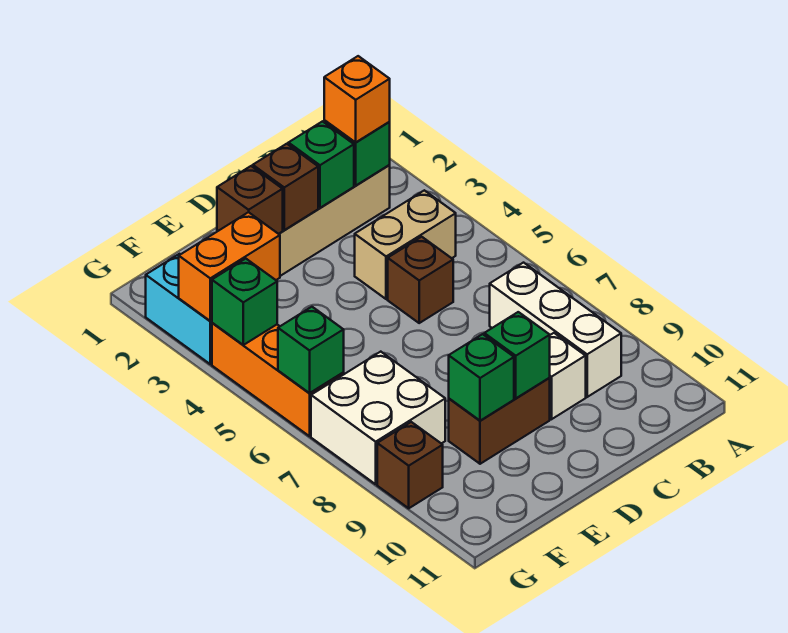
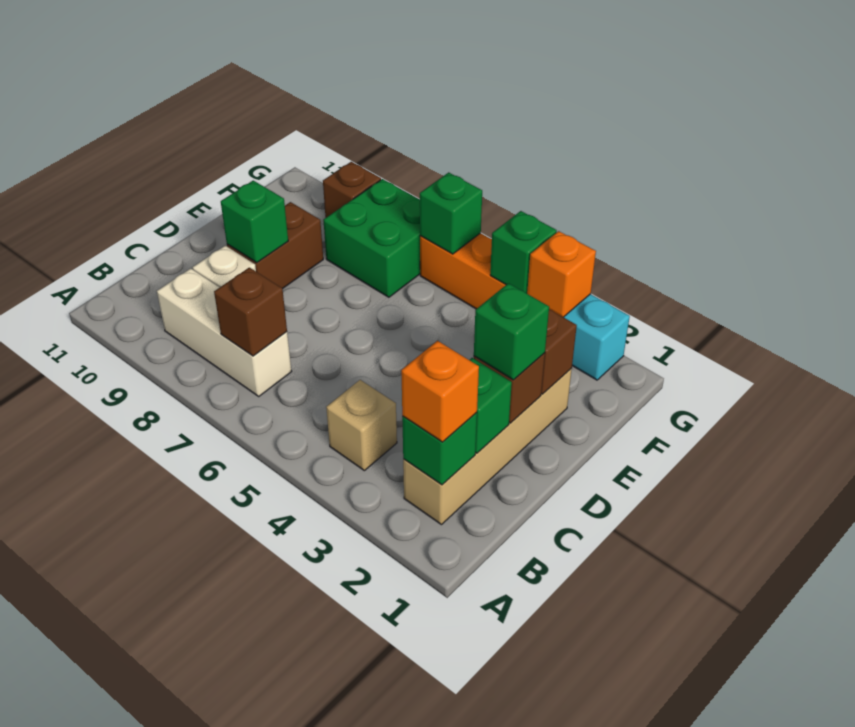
tan 1x2 brick [355,190,456,299] -> tan 1x1 brick [326,380,397,471]
brown 1x1 brick [388,237,453,323] -> brown 1x1 brick moved to [214,267,287,356]
green 1x1 brick [449,334,514,421] -> green 1x1 brick moved to [474,283,549,380]
orange 1x2 brick [179,212,280,321] -> orange 1x1 brick [527,231,596,317]
white 2x2 brick [311,352,445,484] -> green 2x2 brick [323,179,420,297]

